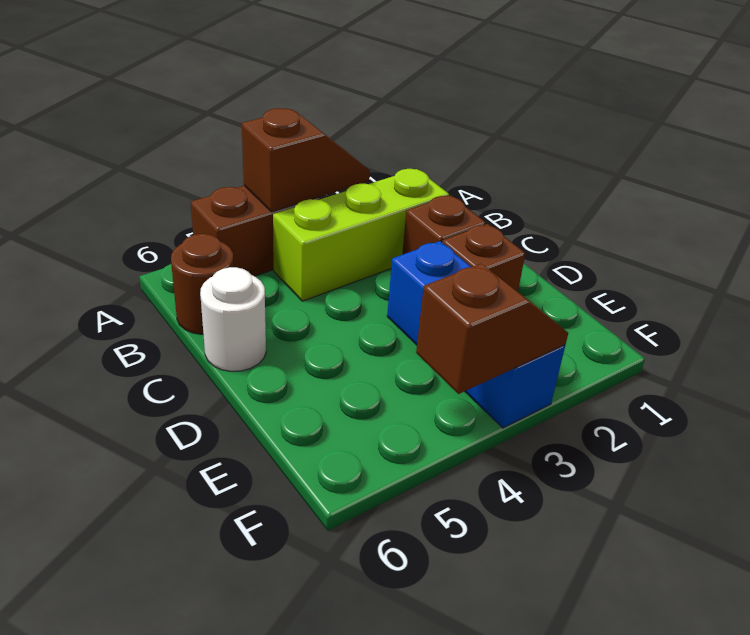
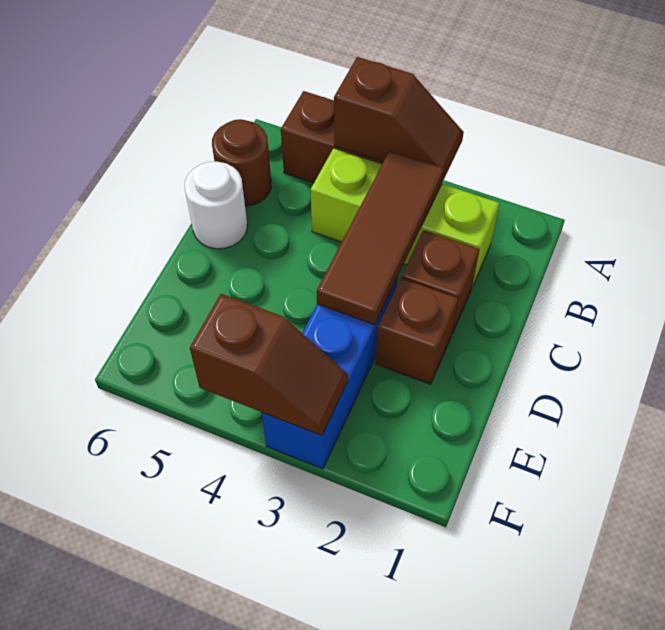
none -> brown 1x3 tile [317,151,444,325]

